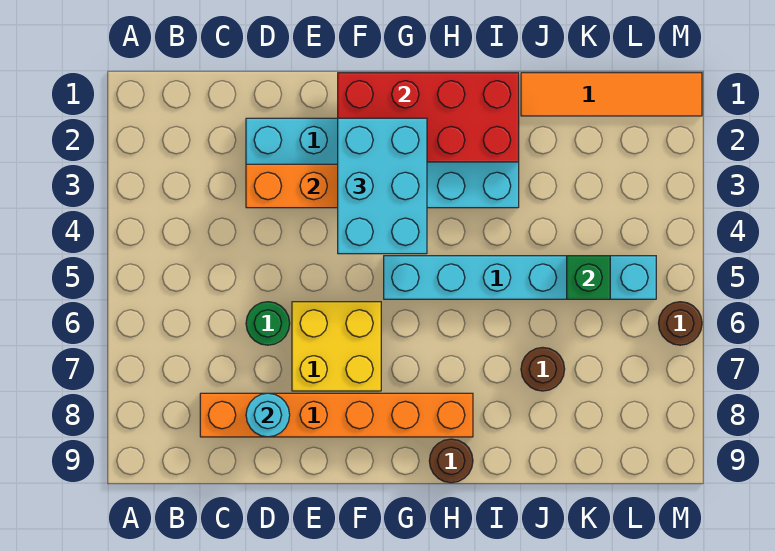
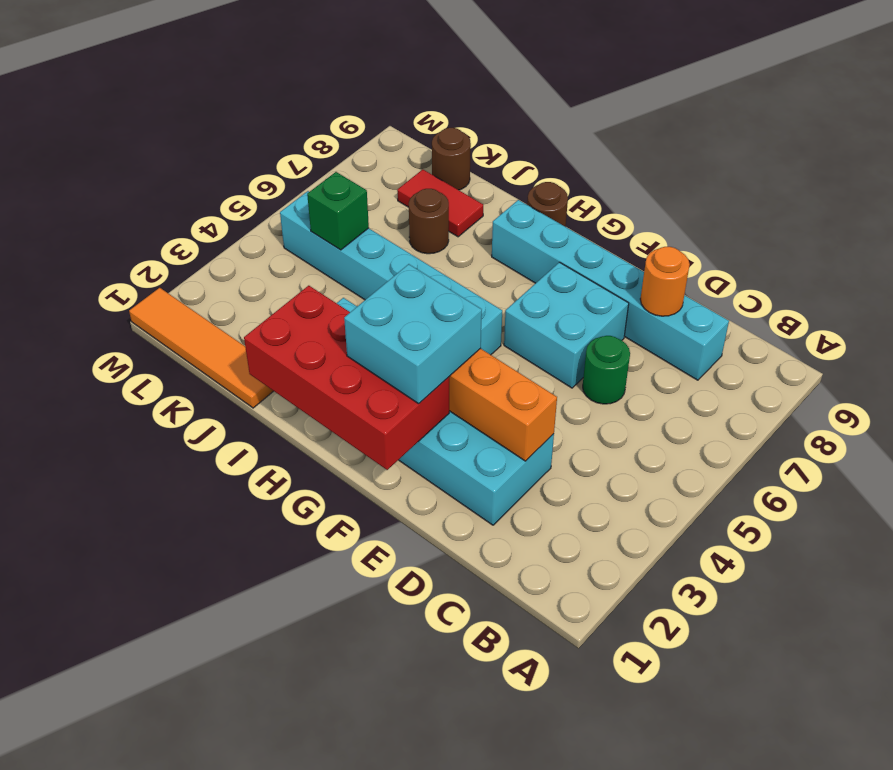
orange 1x6 brick [200,393,473,437] -> cyan 1x6 brick [492,200,729,380]
cyan 1x1 round brick [246,393,290,437] -> orange 1x1 round brick [640,247,690,316]
yellow 2x2 brick [292,302,381,391] -> cyan 2x2 brick [504,262,629,388]
cyan 2x3 brick [338,118,427,254] -> cyan 2x2 brick [344,264,482,404]
none -> red 1x2 tile [397,170,483,237]
brown 1x1 round brick [659,302,702,345] -> brown 1x1 round brick moved to [432,128,471,190]

